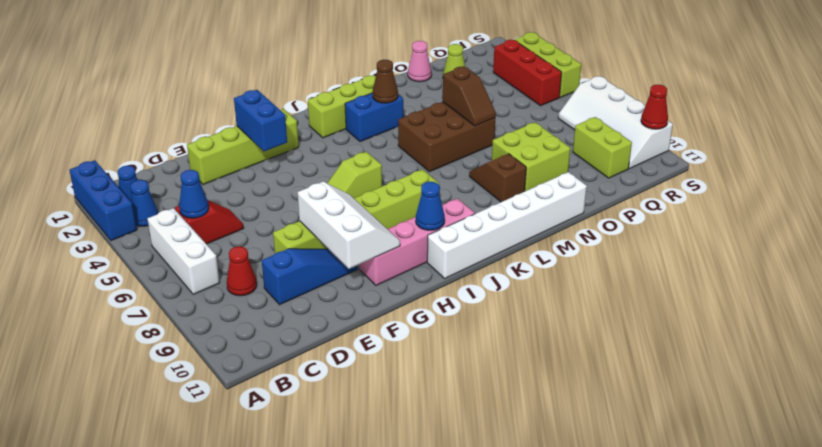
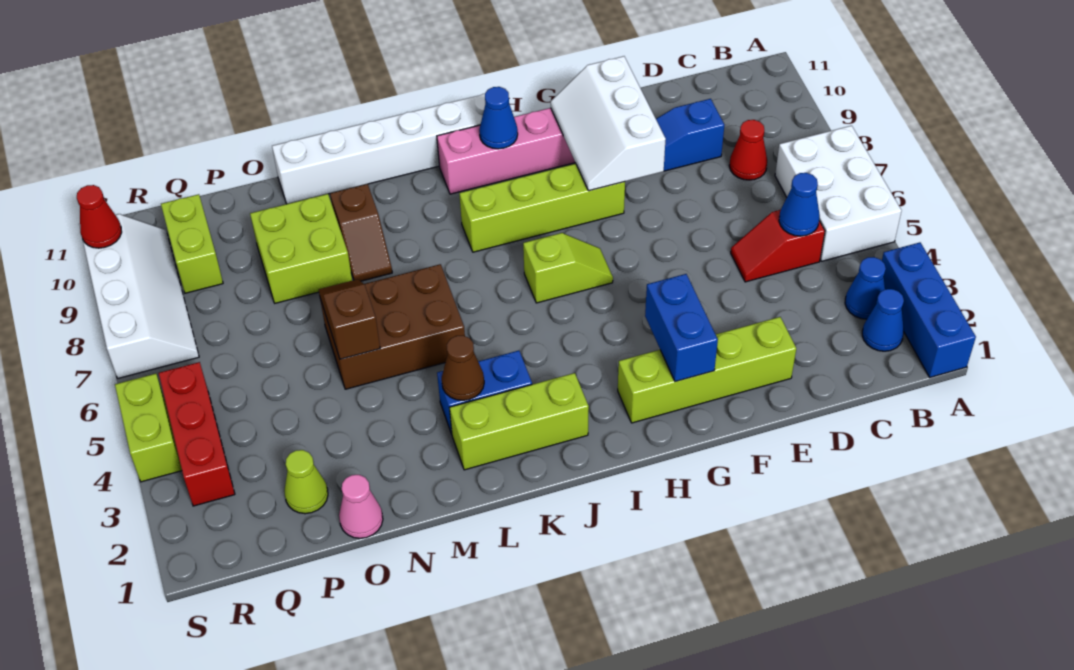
white 1x3 brick [148,208,220,294] -> white 2x3 brick [775,126,902,261]
lime 1x6 brick [273,169,439,254] -> lime 1x4 brick [459,164,625,252]
lime 1x3 brick [514,32,581,97] -> lime 1x2 brick [115,374,182,482]

